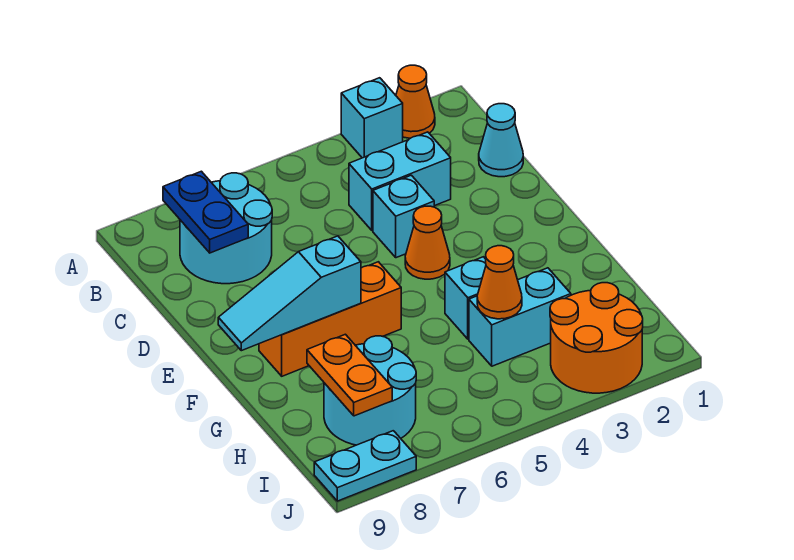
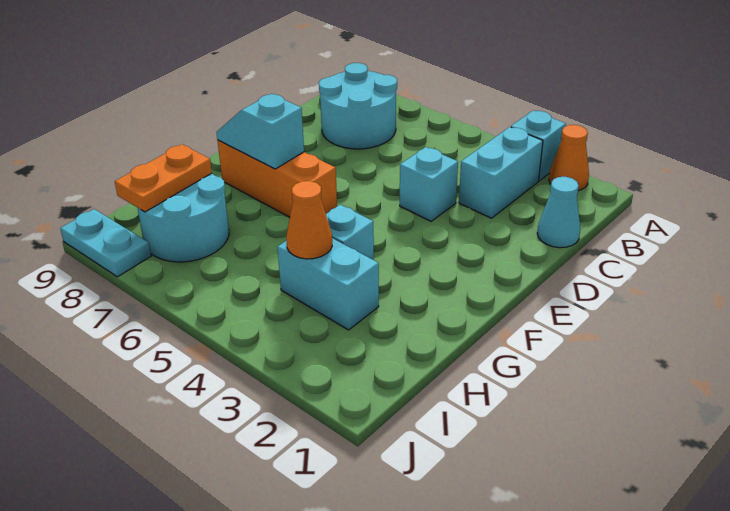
blue 1x2 plate [163,171,248,253] -> none
cyan 1x2 brick [349,132,451,230] -> cyan 1x2 brick turned to [459,127,543,218]
orange 1x1 cone [405,206,450,279] -> none
cyan 1x3 slope [218,236,361,351] -> cyan 1x2 slope [217,94,304,169]
orange 2x2 round brick [550,283,643,393] -> none

